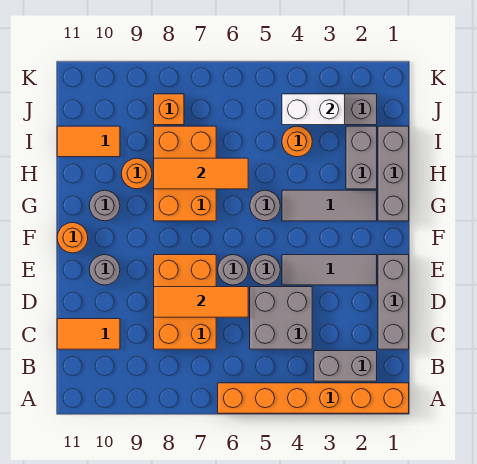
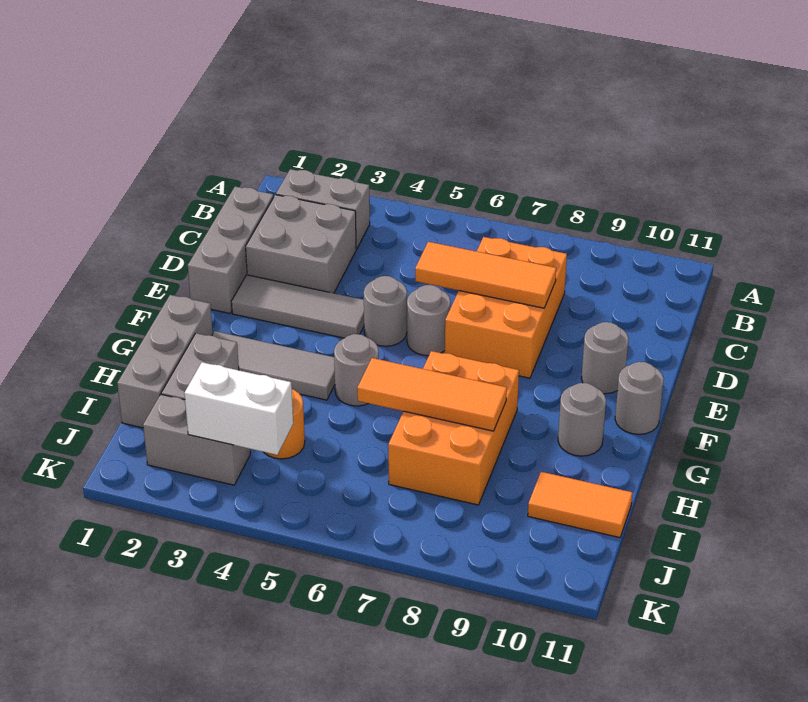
orange 1x6 brick [218,383,409,413] -> none
grey 2x2 brick [250,287,312,349] -> grey 2x2 brick moved to [246,195,356,293]
orange 1x2 tile [57,319,120,349] -> none
orange 1x1 round brick [57,223,88,253] -> grey 1x1 round brick [615,362,664,434]
orange 1x1 round brick [121,158,152,189] -> none
orange 1x1 brick [154,94,184,125] -> none

